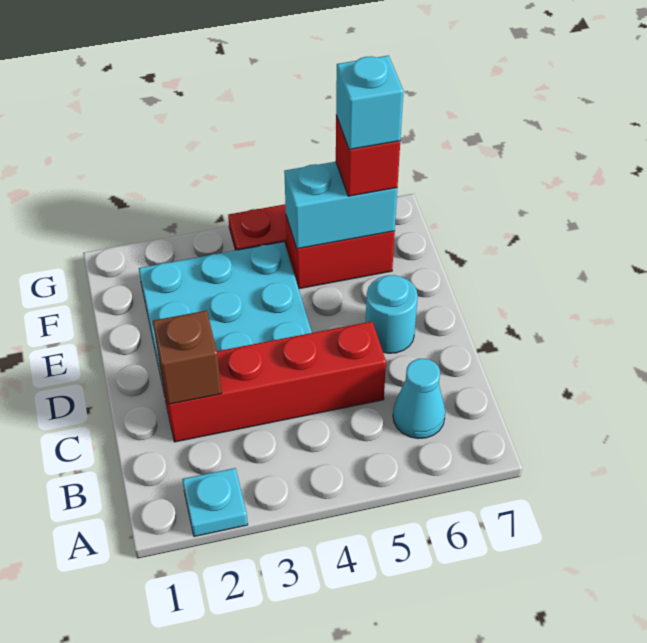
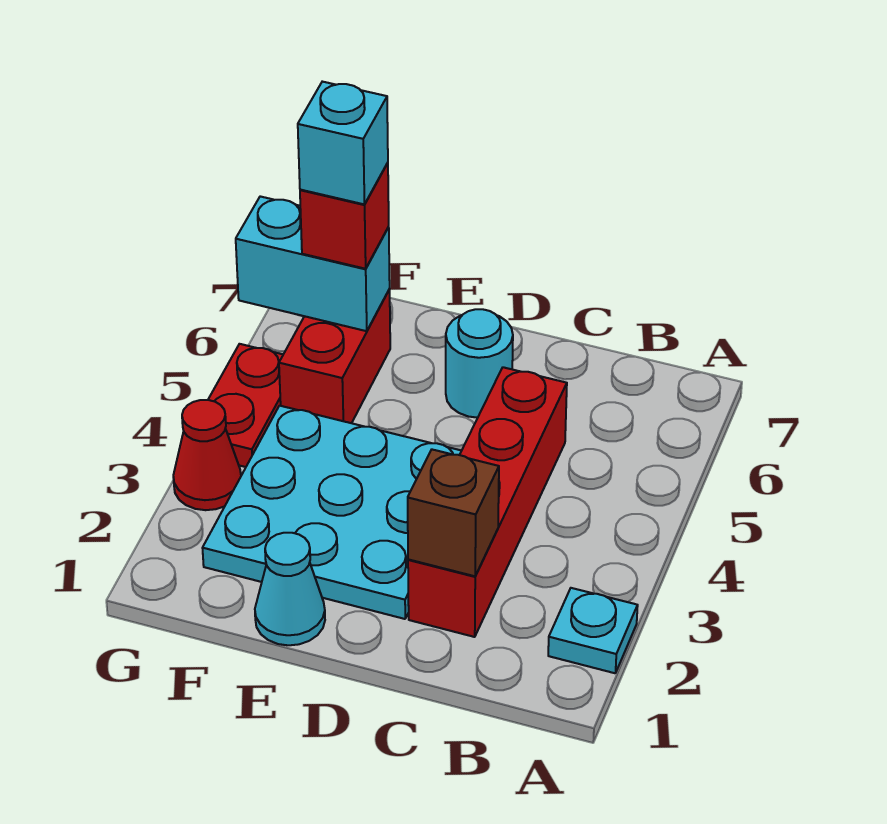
cyan 1x1 cone [393,359,445,439] -> cyan 1x1 cone moved to [255,533,325,645]
cyan 1x2 brick [284,162,397,249] -> cyan 1x2 brick turned to [236,196,390,331]
none -> red 1x1 cone [173,400,241,510]

